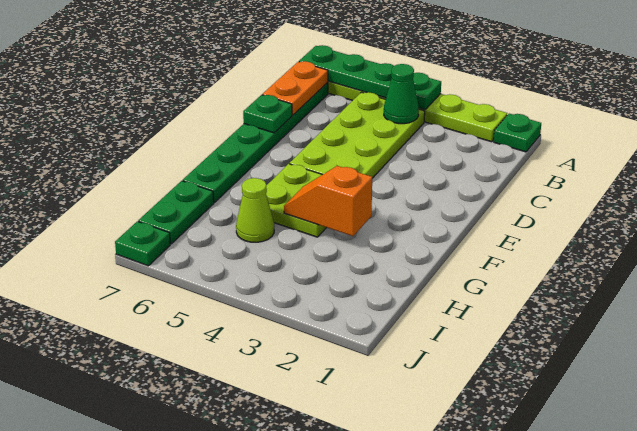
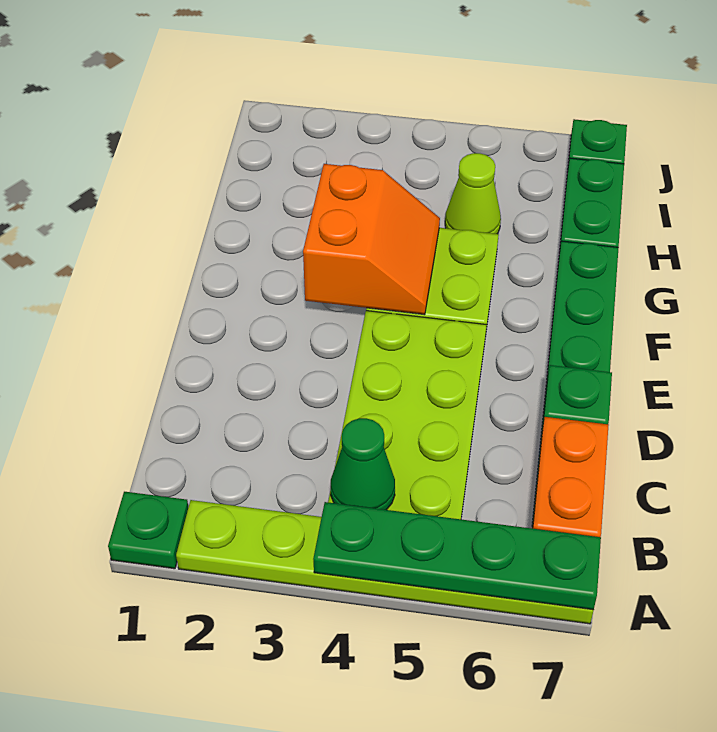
orange 1x2 slope [284,166,372,236] -> orange 2x2 slope [303,164,440,315]

